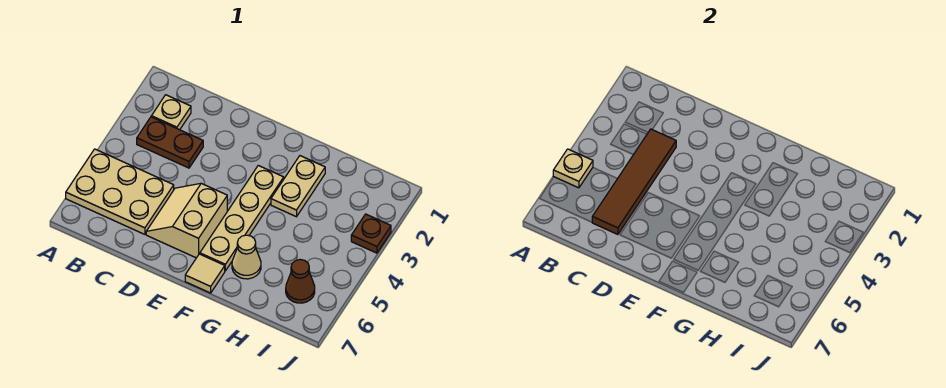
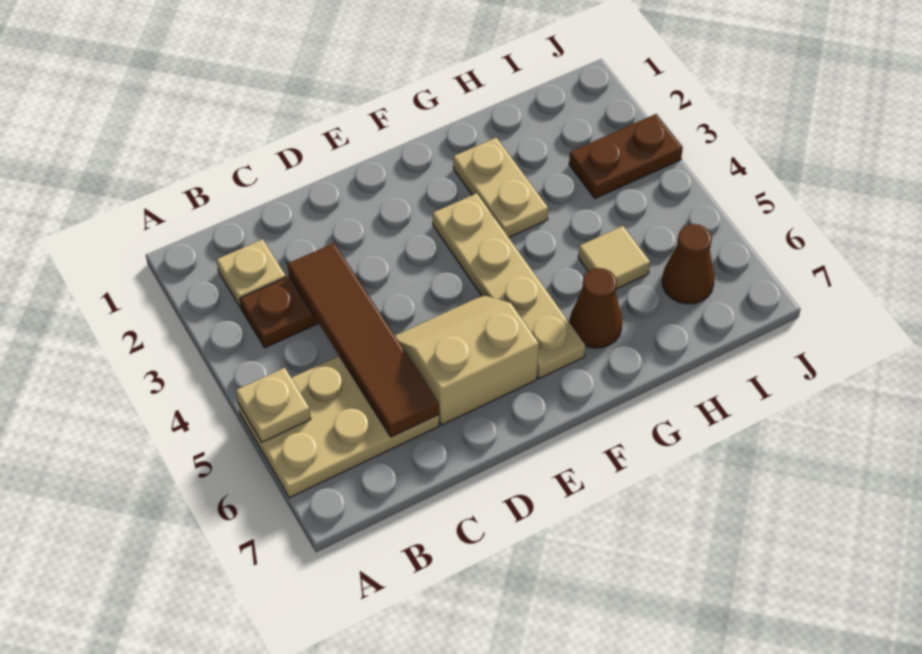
tan 2x2 slope [146,183,227,258] -> tan 2x2 slope turned to [395,295,539,425]
tan 1x1 tile [185,254,225,293] -> tan 1x1 tile moved to [578,226,650,289]
tan 1x1 cone [232,235,261,279] -> brown 1x1 cone [570,268,622,348]
brown 1x1 plate [351,214,391,253] -> brown 1x2 plate [569,114,683,198]

